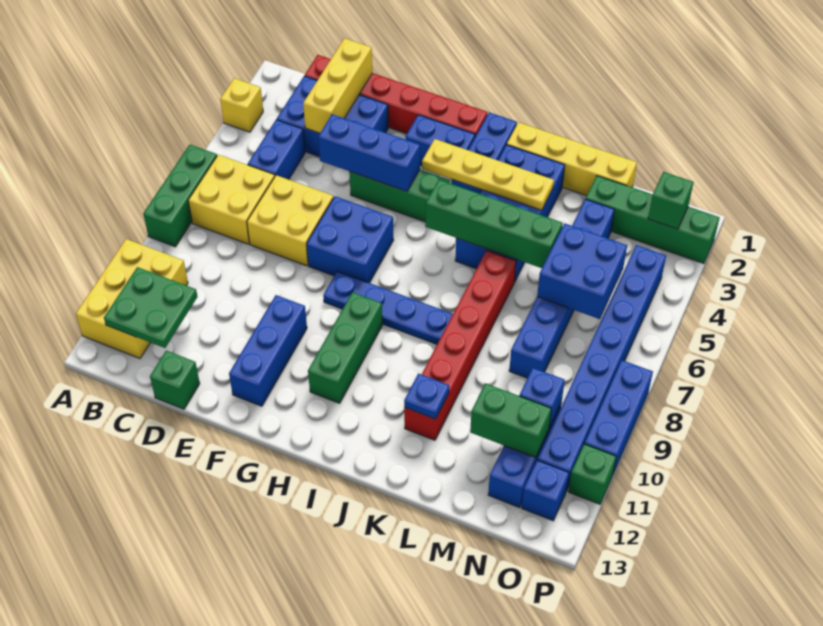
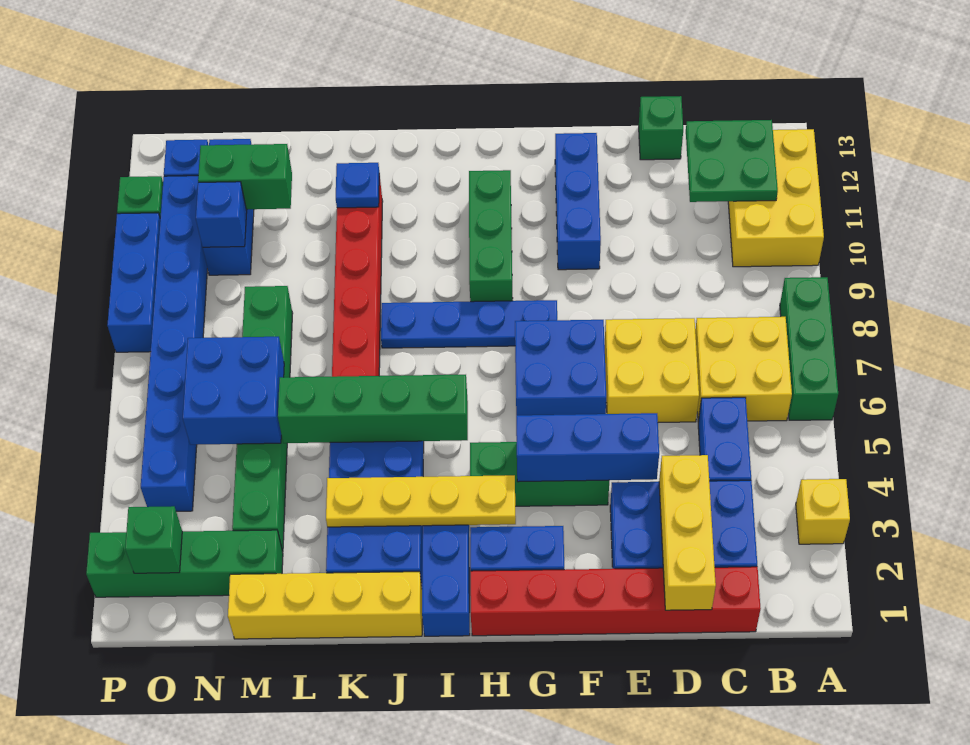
blue 1x6 brick [509,199,615,378] -> green 1x6 brick [232,286,293,552]

